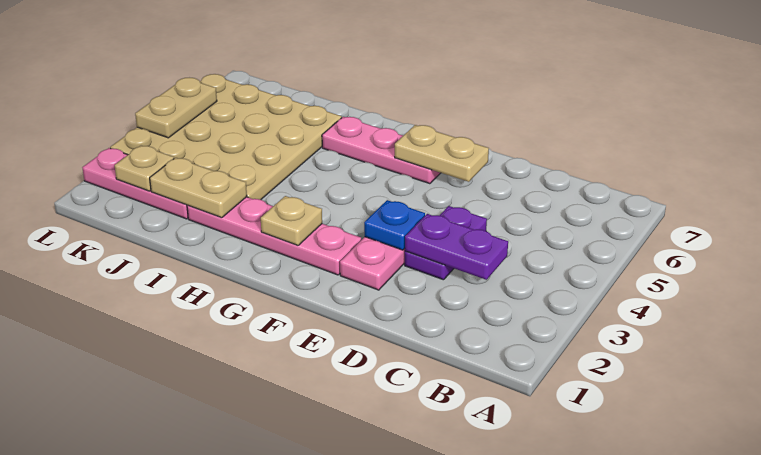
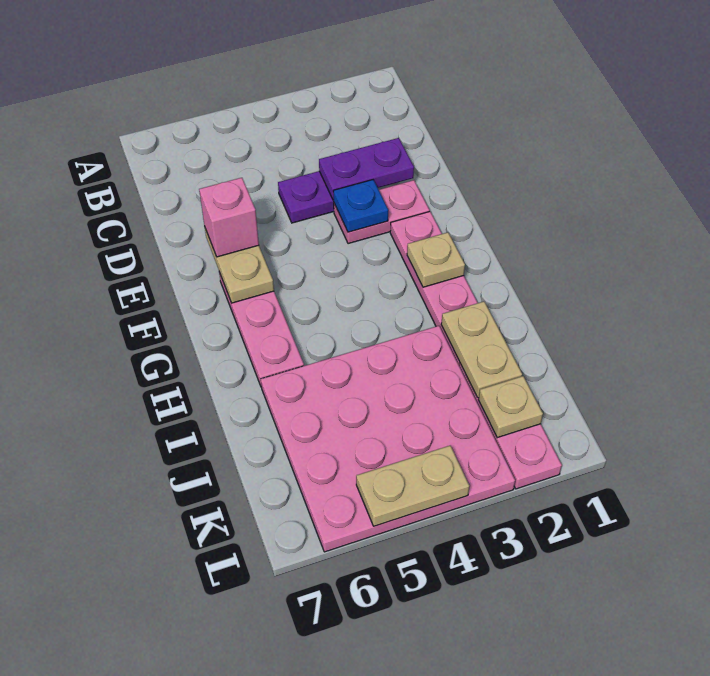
purple 1x2 plate [405,214,508,280] -> purple 1x2 plate turned to [319,138,414,200]
none -> pink 1x1 brick [199,178,259,257]
tan 4x4 plate [110,74,342,200] -> pink 4x4 plate [261,326,515,552]

